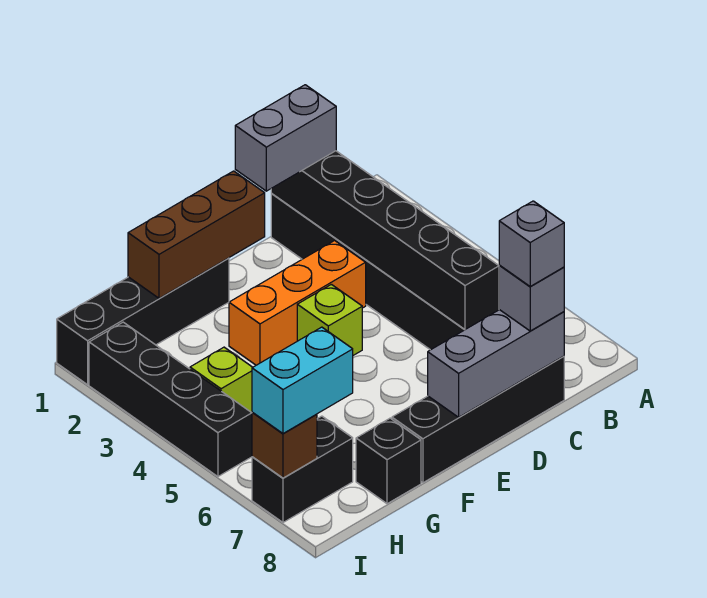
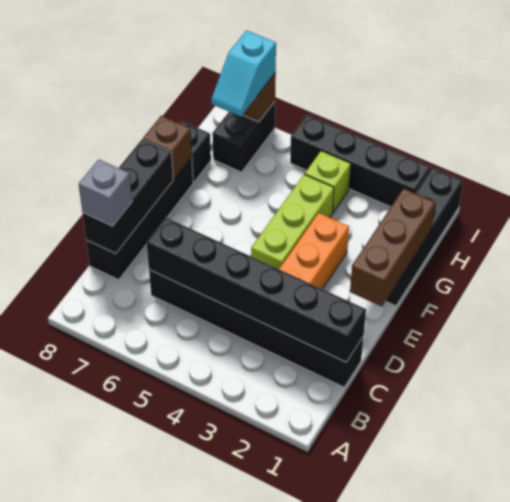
grey 1x2 brick [235,85,336,191] -> none
grey 1x3 brick [428,310,564,417] -> black 1x3 brick [82,139,173,254]
grey 1x1 brick [499,201,564,287] -> none
lime 1x1 brick [297,284,362,355] -> lime 1x3 brick [251,174,334,269]
none -> brown 1x1 brick [143,116,192,179]
cyan 1x2 brick [252,327,353,433] -> cyan 1x2 slope [211,30,276,117]

